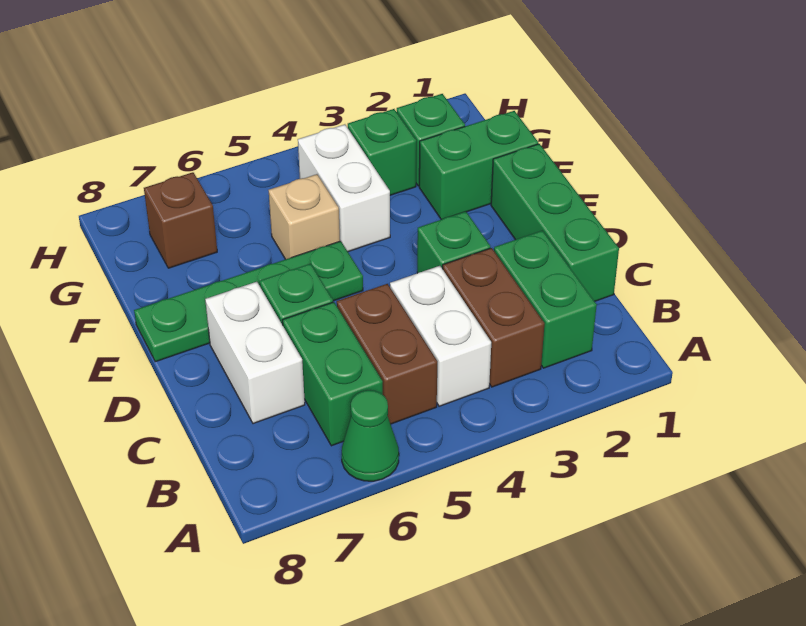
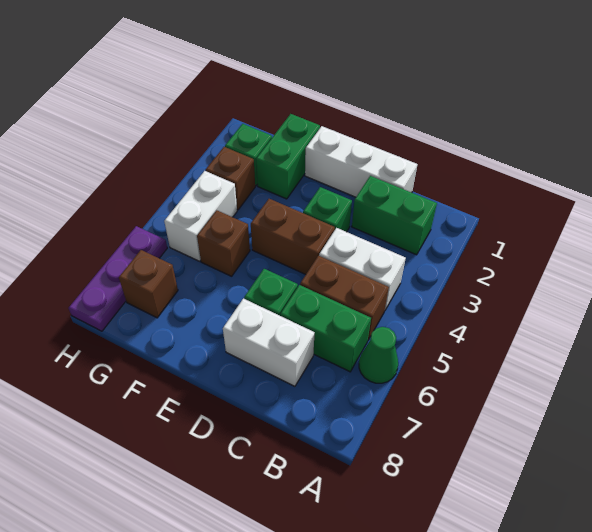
brown 1x2 brick [443,248,544,387] -> brown 1x2 brick moved to [251,199,335,274]
green 1x3 brick [491,144,619,301] -> white 1x3 brick [305,126,417,197]
green 1x4 plate [134,241,363,362] -> none
white 1x2 brick [298,124,390,252] -> white 1x2 brick turned to [164,171,237,261]
tan 1x1 brick [269,174,340,259] -> brown 1x1 brick [197,210,250,276]
green 1x1 brick [348,109,416,195] -> brown 1x1 brick [206,147,255,210]
none -> purple 1x3 plate [69,226,167,331]

